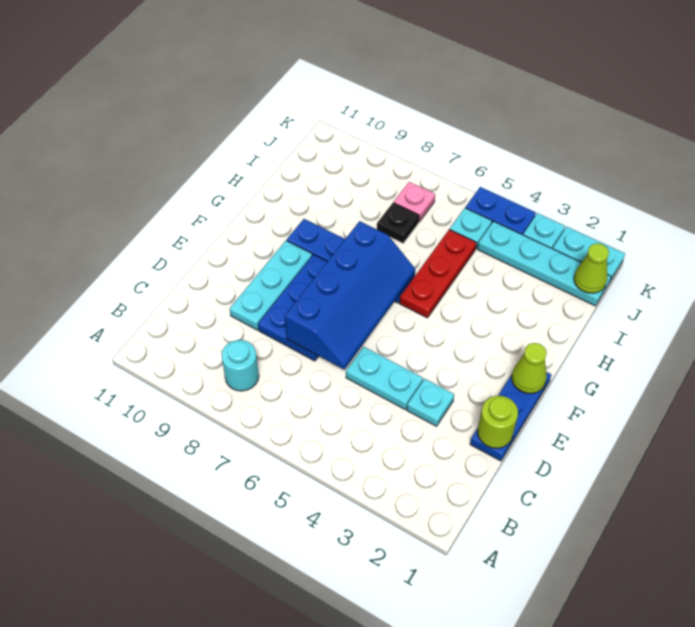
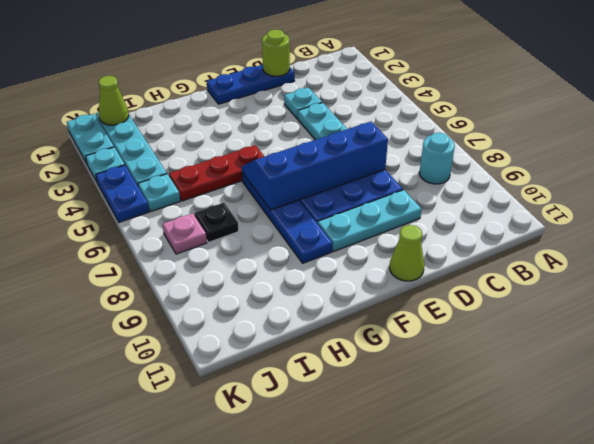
lime 1x1 cone [512,343,547,394] -> lime 1x1 cone moved to [390,225,424,281]

